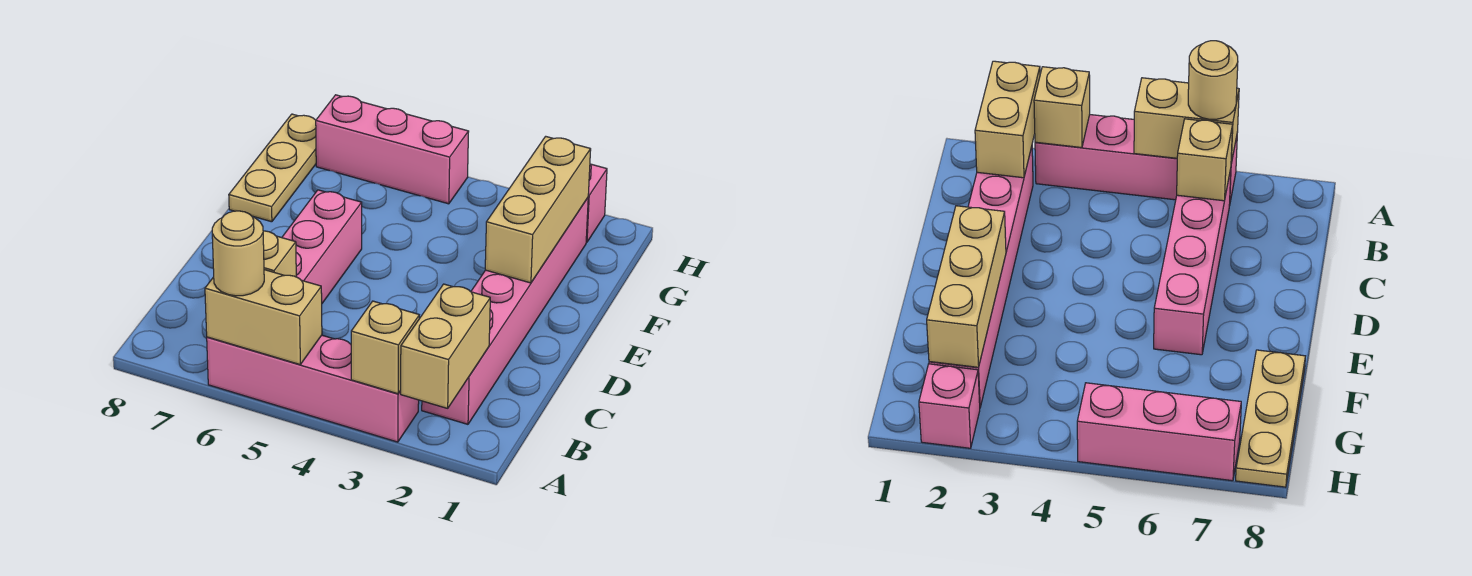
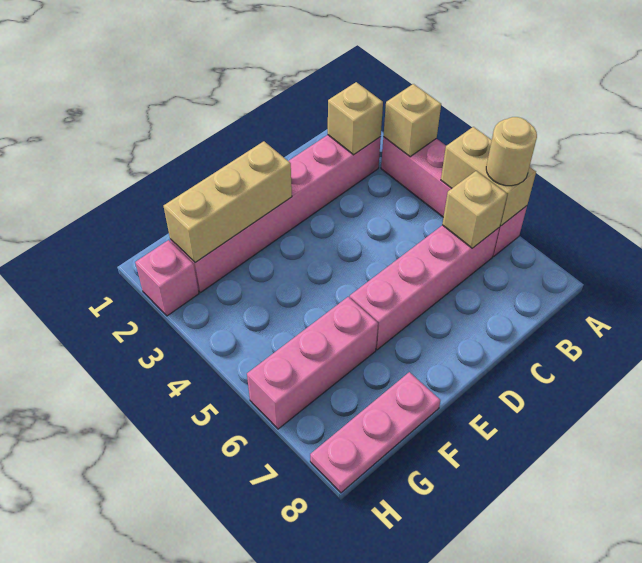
tan 1x2 brick [401,284,490,408] -> tan 1x1 brick [328,82,383,155]
tan 1x3 plate [229,114,316,222] -> pink 1x3 plate [310,372,440,493]
pink 1x3 brick [316,95,469,204] -> pink 1x3 brick turned to [247,297,378,429]

